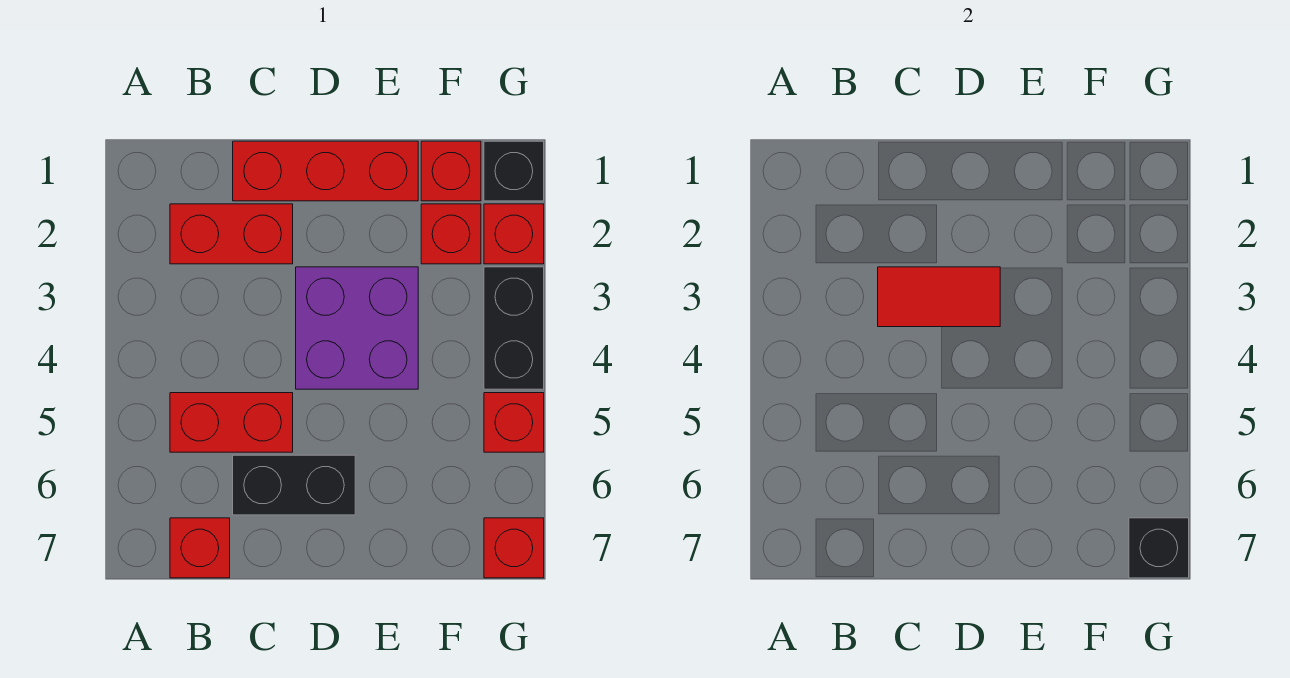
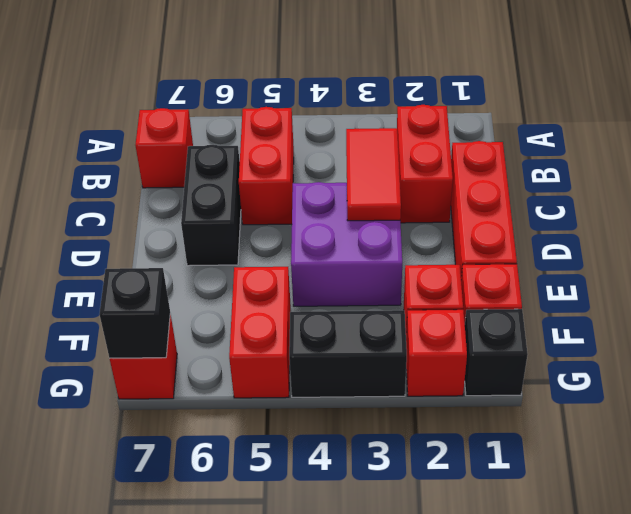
red 1x1 brick [484,393,544,452] -> red 1x2 brick [229,267,291,398]

